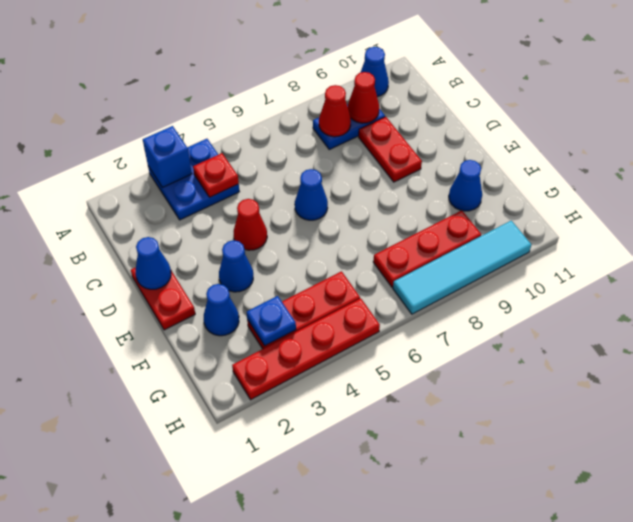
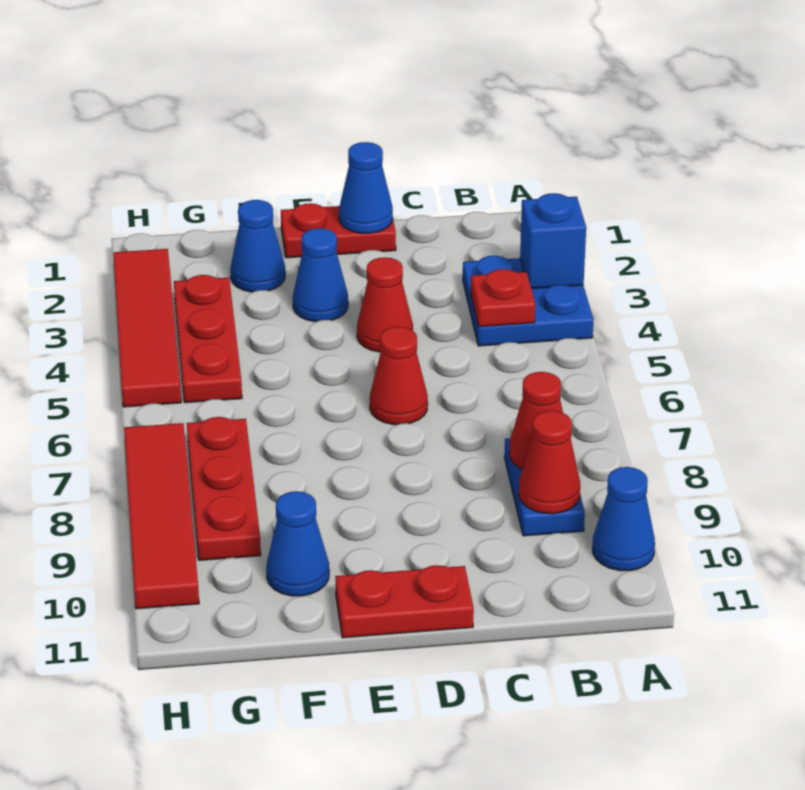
red 1x2 plate [359,117,422,182] -> red 1x2 plate moved to [335,565,474,638]
blue 1x1 cone [295,169,328,220] -> red 1x1 cone [370,327,428,425]
blue 1x1 plate [247,296,296,346] -> none
red 1x4 plate [232,298,380,400] -> red 1x4 tile [113,249,181,407]
cyan 1x4 tile [393,221,531,314] -> red 1x4 tile [124,423,199,609]

